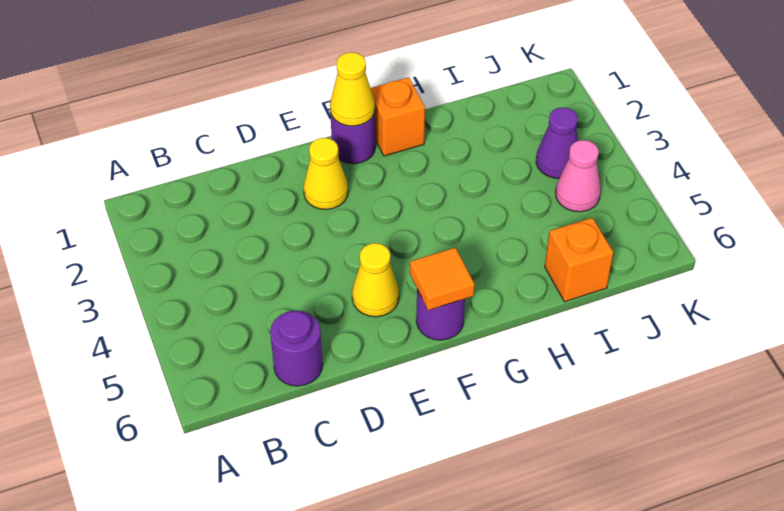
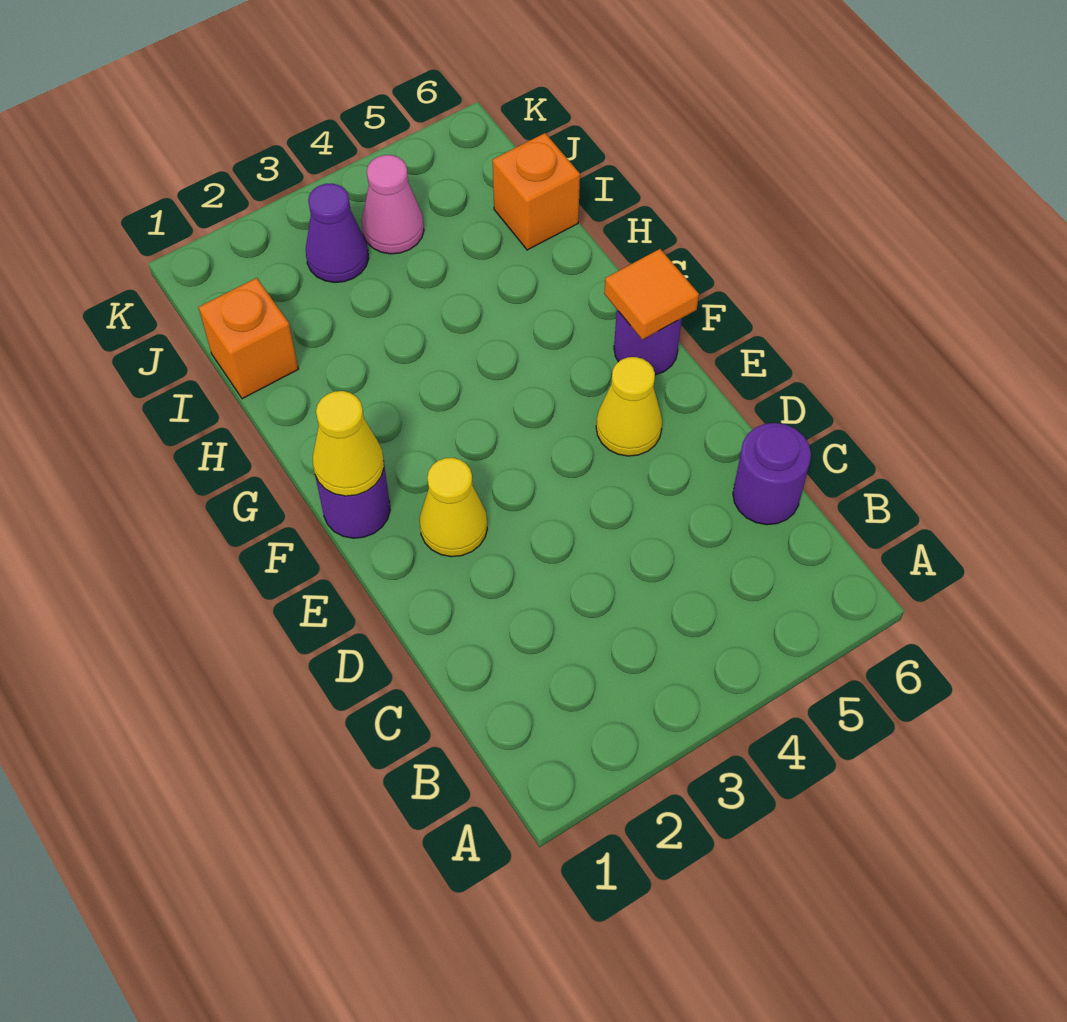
orange 1x1 brick [371,77,425,156] -> orange 1x1 brick moved to [199,278,298,399]

